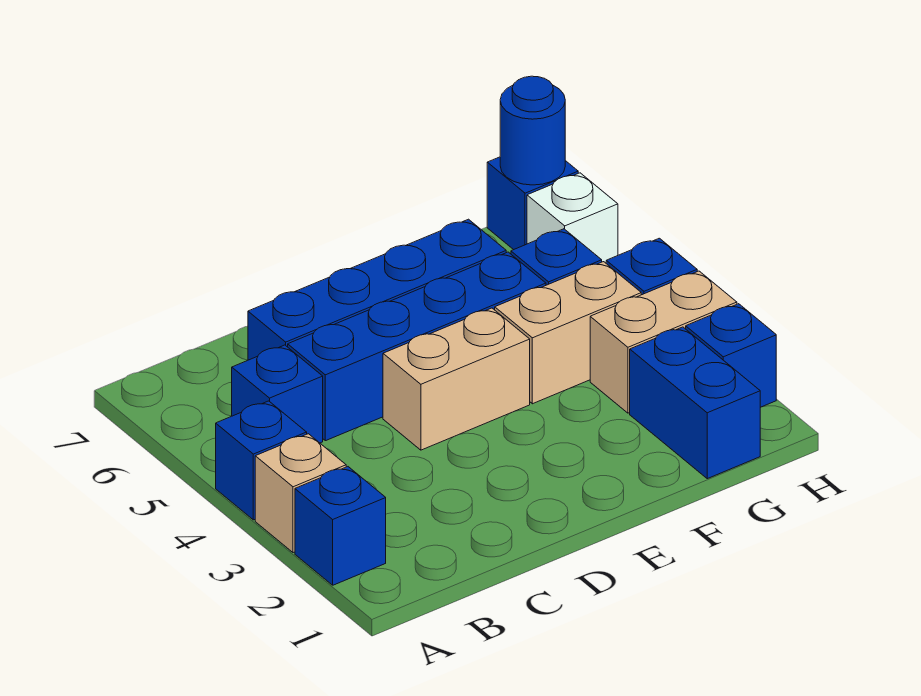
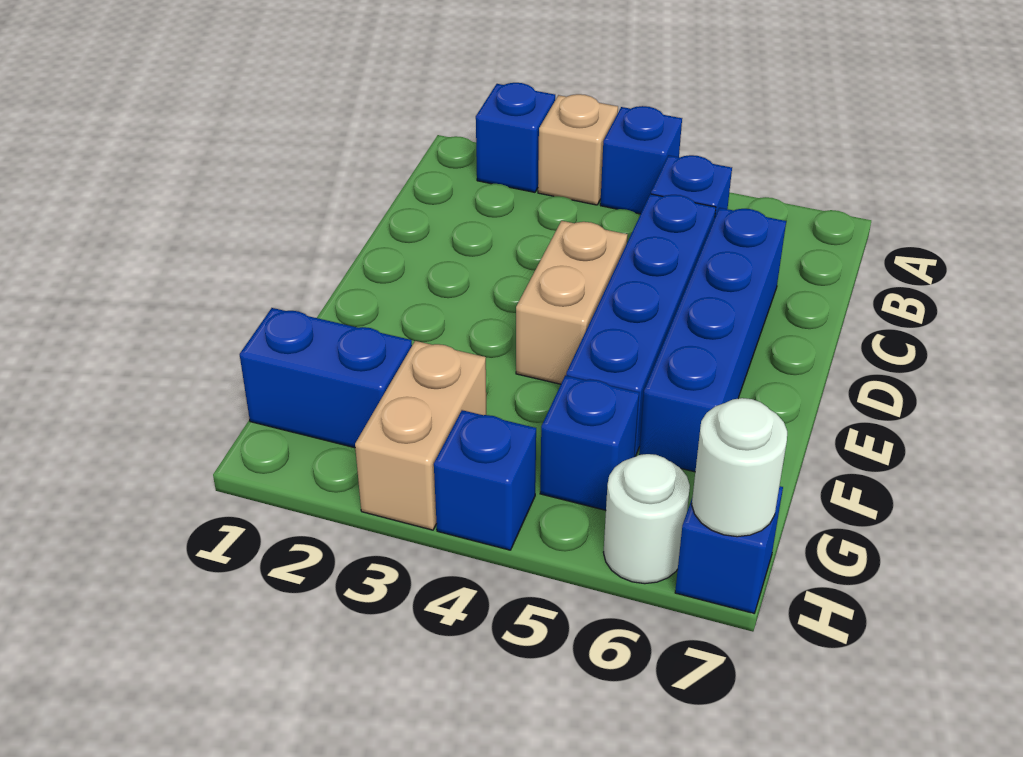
tan 1x2 brick [495,262,641,404] -> none
blue 1x1 brick [686,304,776,407] -> none
white 1x1 brick [527,173,618,263] -> white 1x1 round brick [603,454,690,584]
blue 1x1 round brick [500,76,565,185] -> white 1x1 round brick [692,398,787,537]

